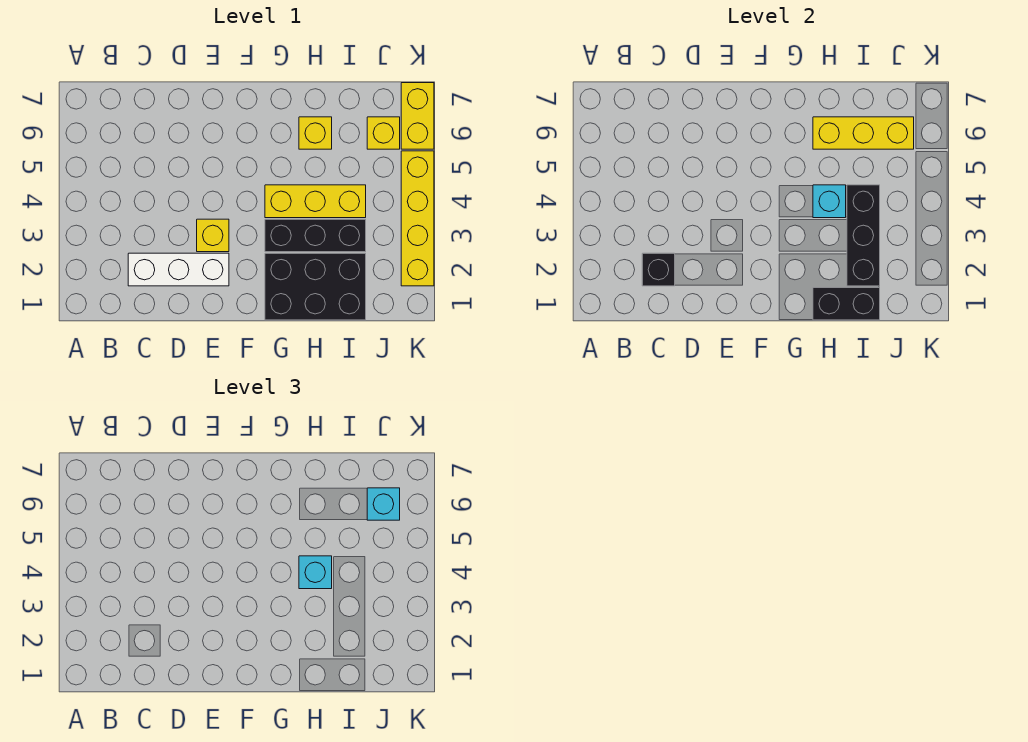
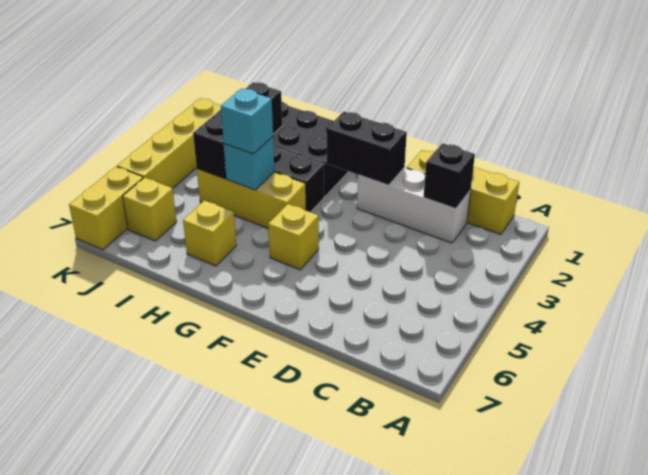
yellow 1x1 brick [197,219,229,252] -> yellow 1x1 brick moved to [268,204,319,270]
black 1x2 brick [813,288,880,320] -> black 1x2 brick moved to [327,112,407,185]
yellow 1x3 brick [813,117,914,149] -> yellow 1x3 brick moved to [407,150,519,234]
cyan 1x1 brick [367,488,400,520] -> none

